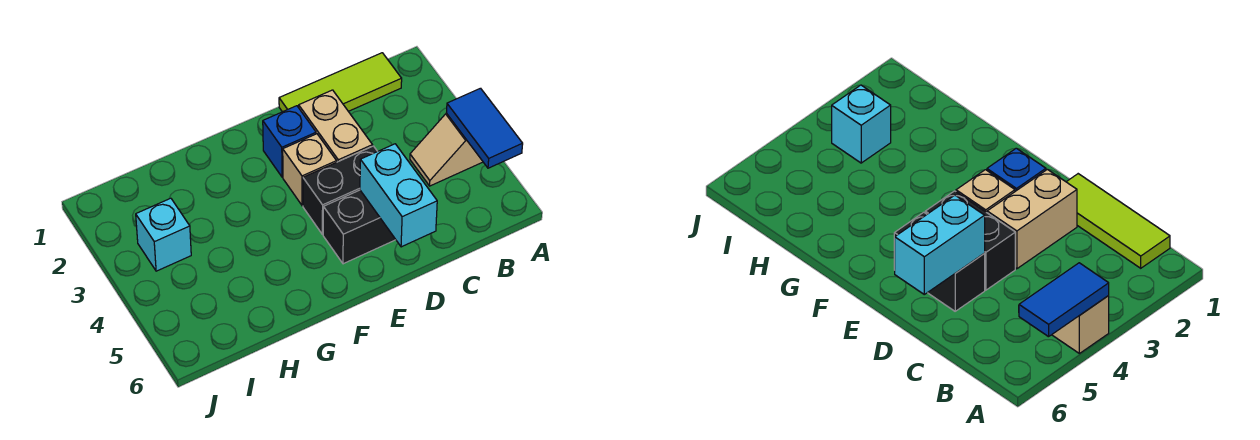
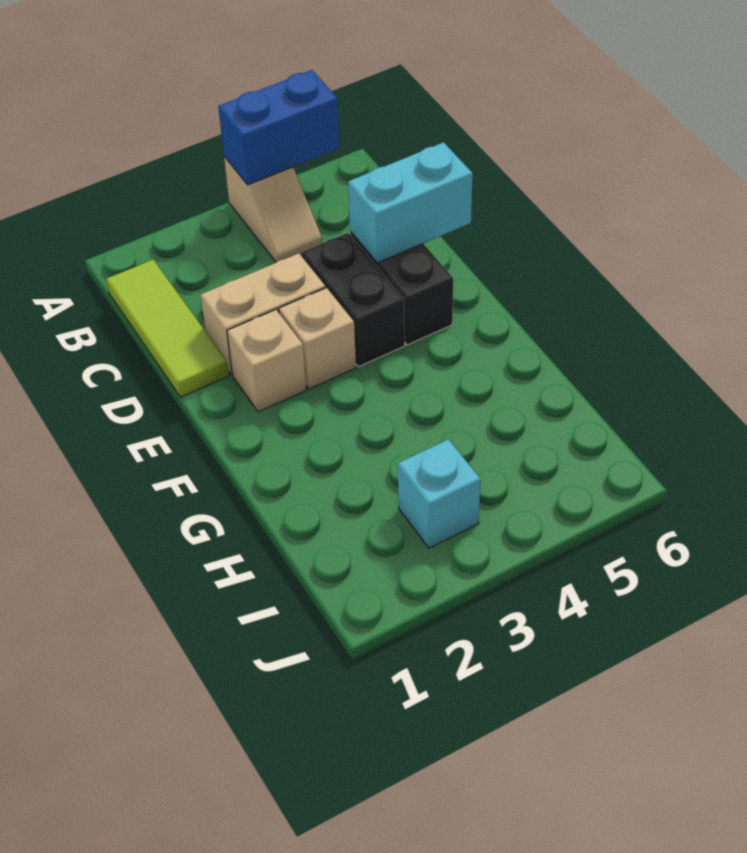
blue 1x2 tile [447,88,523,168] -> blue 1x2 brick [218,70,340,185]
blue 1x1 brick [263,106,316,177] -> tan 1x1 brick [227,310,306,412]

